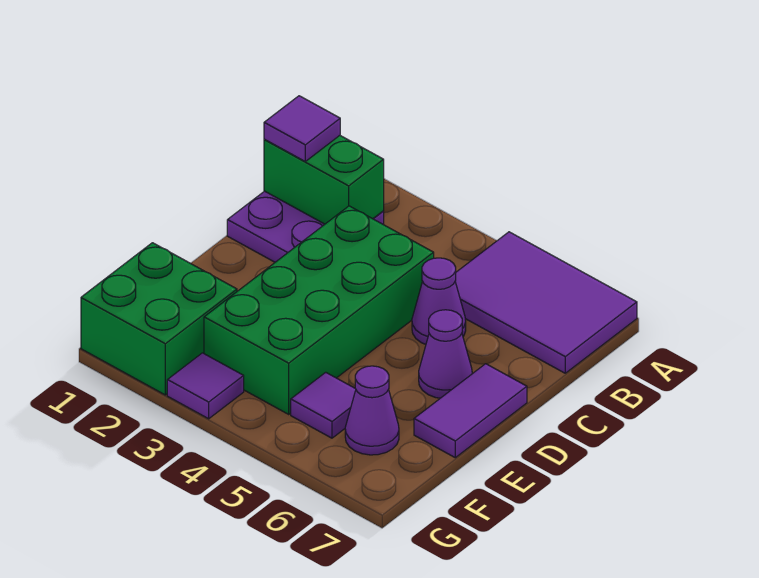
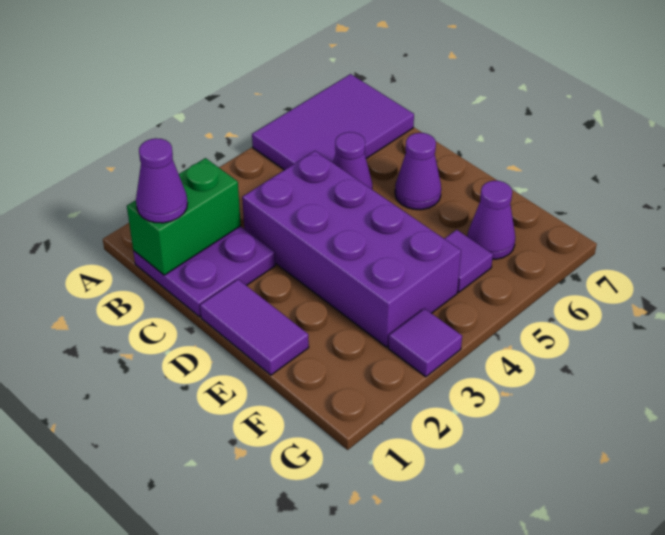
purple 1x1 tile [264,96,340,161] -> purple 1x1 cone [136,138,187,223]
green 2x4 brick [204,206,434,414] -> purple 2x4 brick [242,151,461,347]
purple 1x2 tile [414,364,527,458] -> purple 1x2 tile moved to [200,279,309,375]
green 2x2 brick [81,243,237,395] -> none

